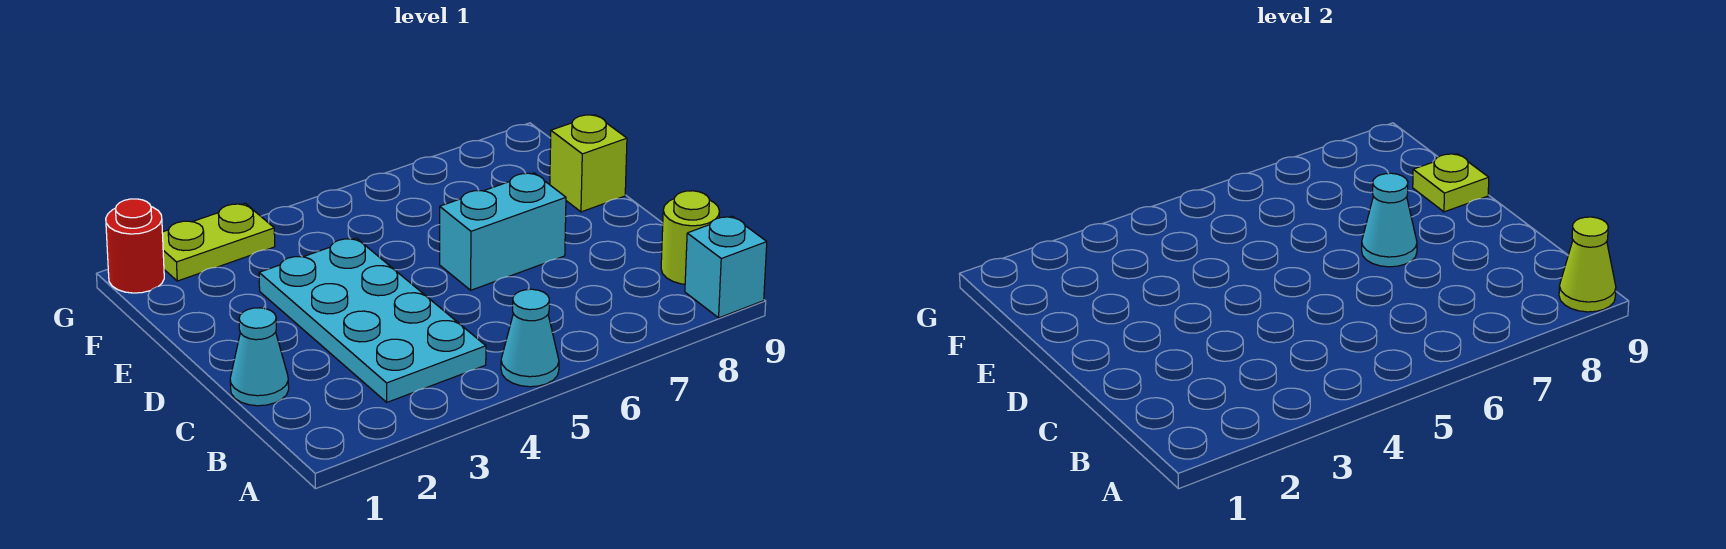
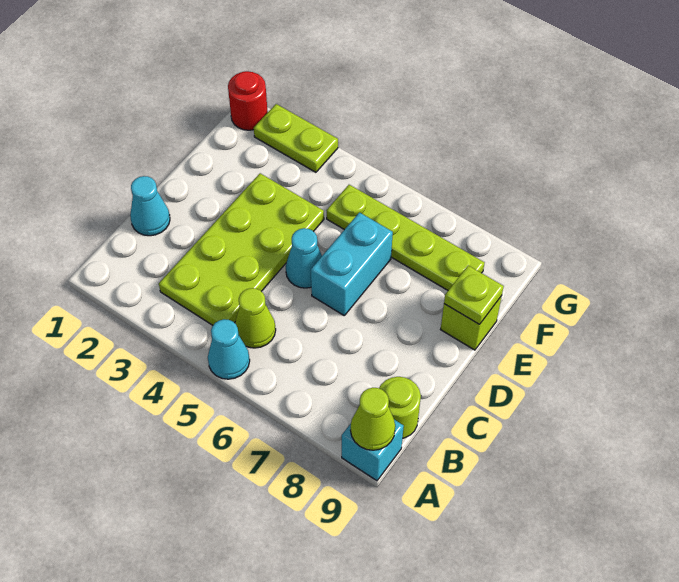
cyan 2x4 plate [259,238,486,402] -> lime 2x4 plate [159,173,324,325]
none -> lime 1x1 cone [235,288,276,348]
cyan 1x2 brick [440,173,566,290] -> cyan 1x2 brick turned to [311,213,393,315]
cyan 1x1 cone [1362,173,1417,267] -> cyan 1x1 cone moved to [286,228,322,288]
none -> lime 1x4 plate [326,185,485,290]

